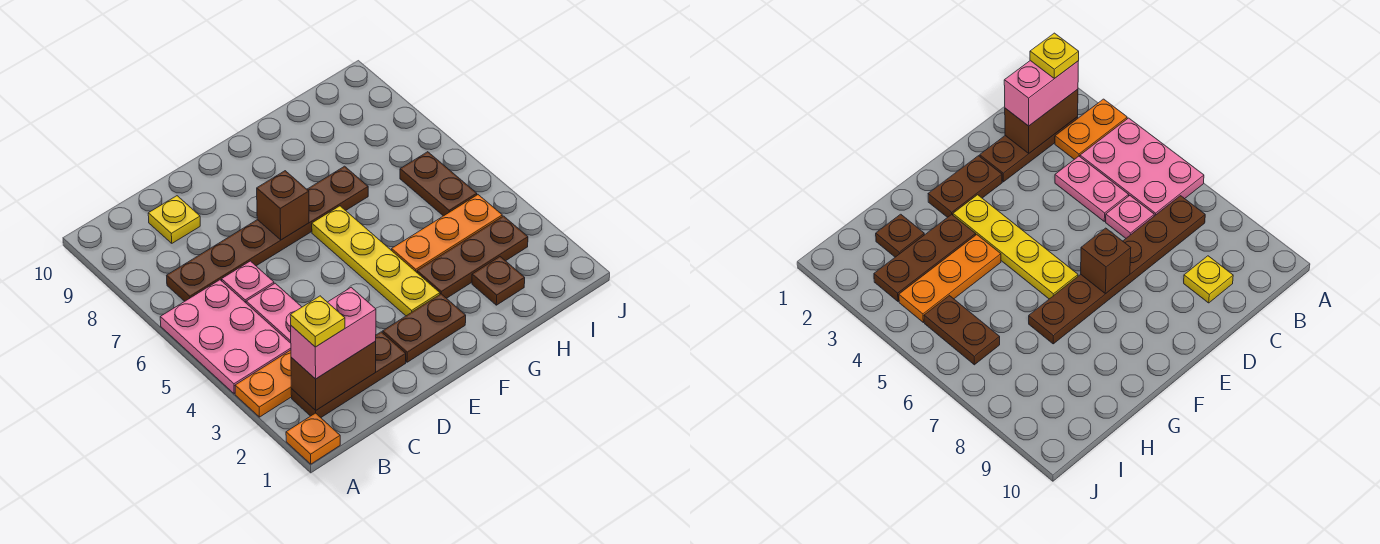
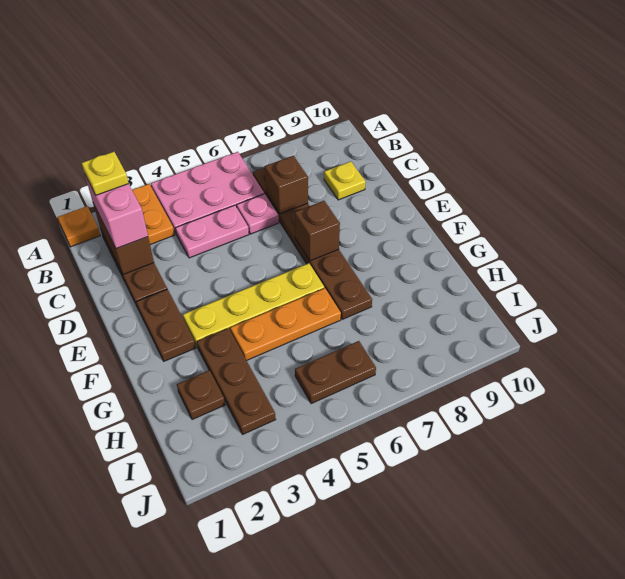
none -> brown 1x1 brick [265,156,308,214]
orange 1x3 plate [392,195,502,272] -> orange 1x3 plate turned to [230,288,341,360]

